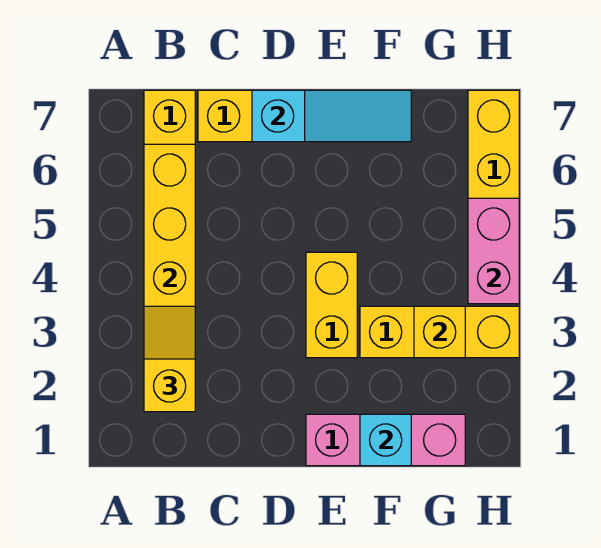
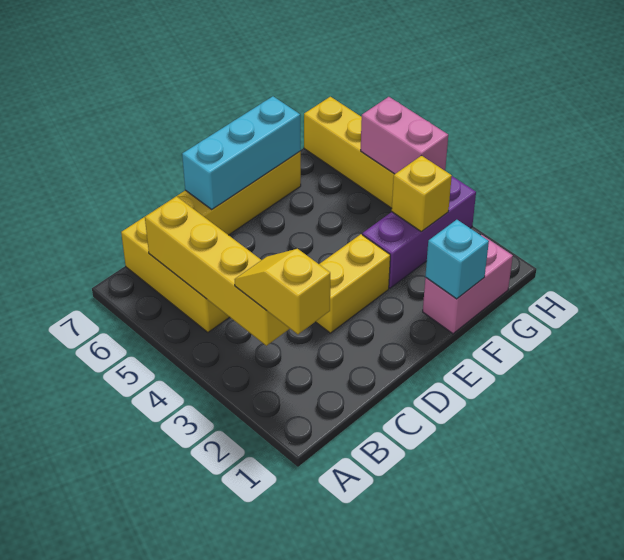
cyan 1x3 slope [252,90,411,142] -> cyan 1x3 brick [182,96,301,209]
pink 1x3 brick [306,414,465,466] -> pink 1x2 brick [423,235,513,334]
yellow 1x2 brick [306,252,357,358] -> yellow 1x2 brick turned to [316,234,390,333]
yellow 1x3 brick [360,306,519,358] -> purple 1x3 brick [362,176,476,288]

